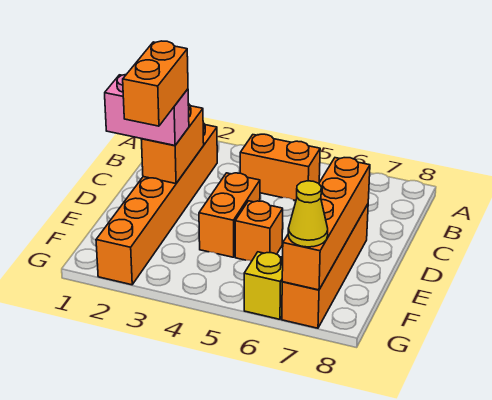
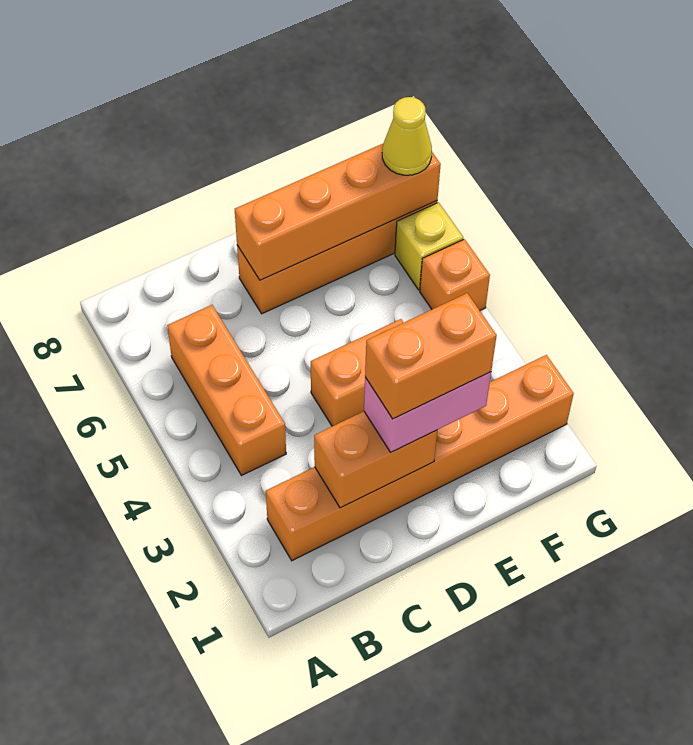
orange 1x2 brick [240,134,320,201] -> orange 1x3 brick [167,305,286,476]
pink 1x2 brick [105,75,189,145] -> pink 1x2 brick turned to [364,372,491,452]
orange 1x1 brick [235,201,283,261] -> orange 1x1 brick moved to [420,239,490,310]

